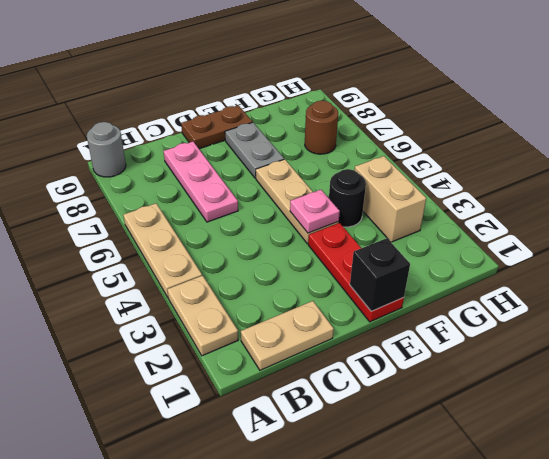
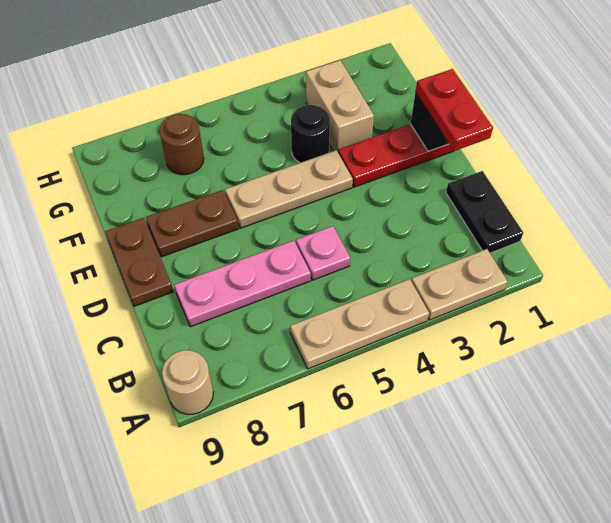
grey 1x1 round brick [87,122,126,177] -> tan 1x1 round brick [162,350,213,414]
tan 1x2 plate [241,301,334,370] -> black 1x2 plate [446,171,523,253]
none -> red 1x2 plate [415,69,493,151]
pink 1x1 plate [290,190,340,233] -> pink 1x1 plate moved to [296,226,350,280]
grey 1x2 plate [225,122,284,178] -> brown 1x2 plate [146,190,239,257]
tan 1x2 brick [355,156,426,242] -> tan 1x2 brick turned to [306,60,374,152]

